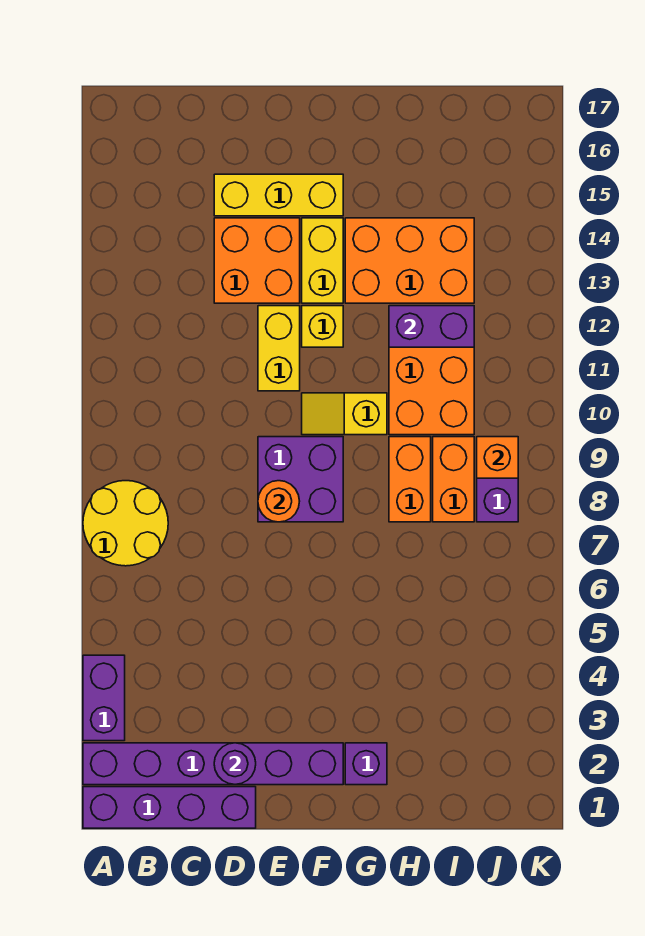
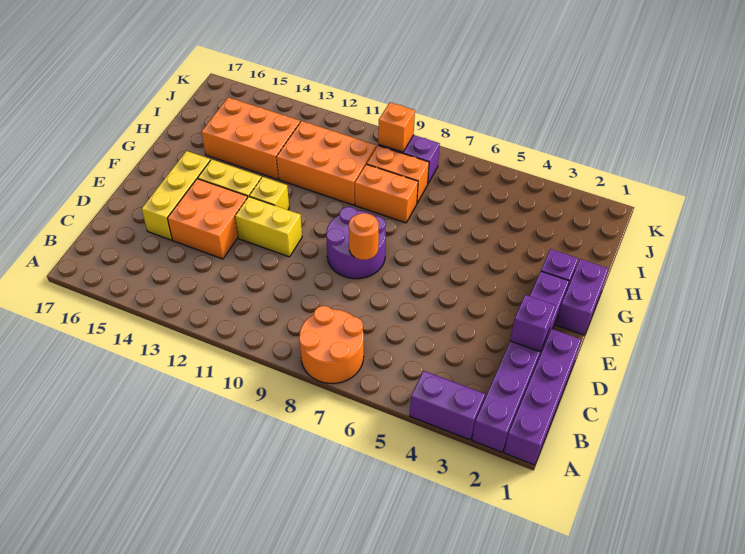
yellow 2x2 round brick [83,481,168,566] -> orange 2x2 round brick [299,306,364,384]
purple 1x1 round brick [214,743,256,785] -> purple 1x1 brick [510,295,555,352]
purple 2x2 brick [258,437,343,522] -> purple 2x2 round brick [326,207,386,279]
yellow 1x2 slope [302,393,387,435] -> none
orange 2x3 brick [345,218,474,303] -> orange 2x3 brick turned to [201,97,300,179]
purple 1x2 brick [389,306,474,347] -> purple 1x2 brick moved to [556,259,608,335]

